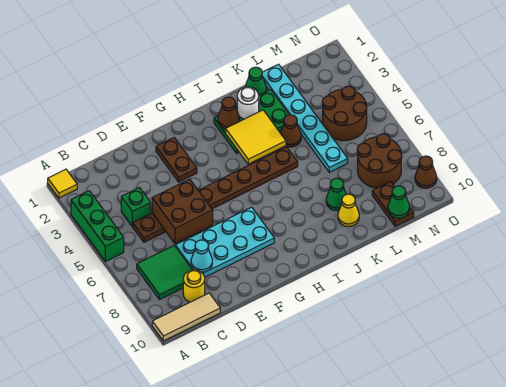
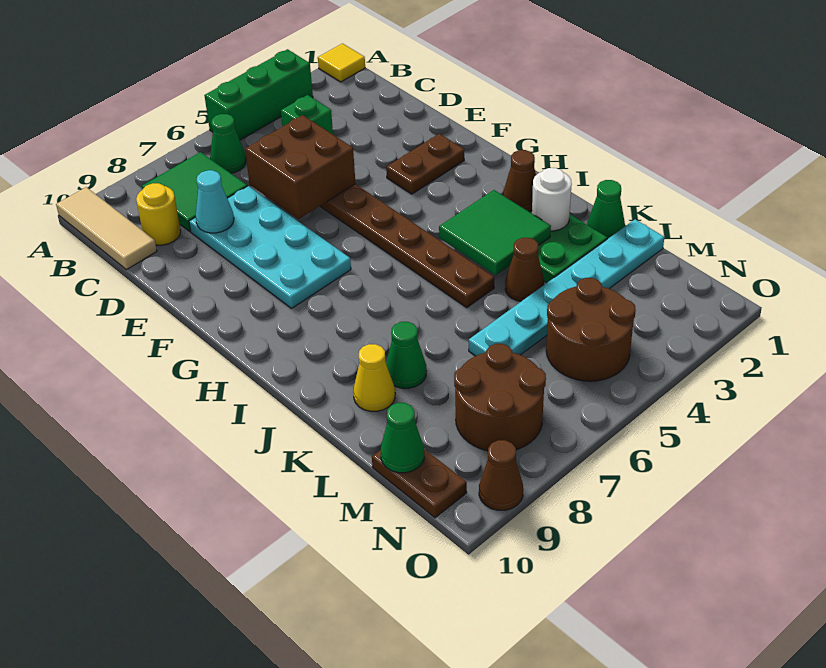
none -> green 1x1 cone [210,114,246,173]
yellow 2x2 tile [226,110,286,164] -> green 2x2 tile [439,190,551,275]
brown 1x2 plate [372,182,414,226] -> brown 1x2 plate turned to [372,449,467,518]

